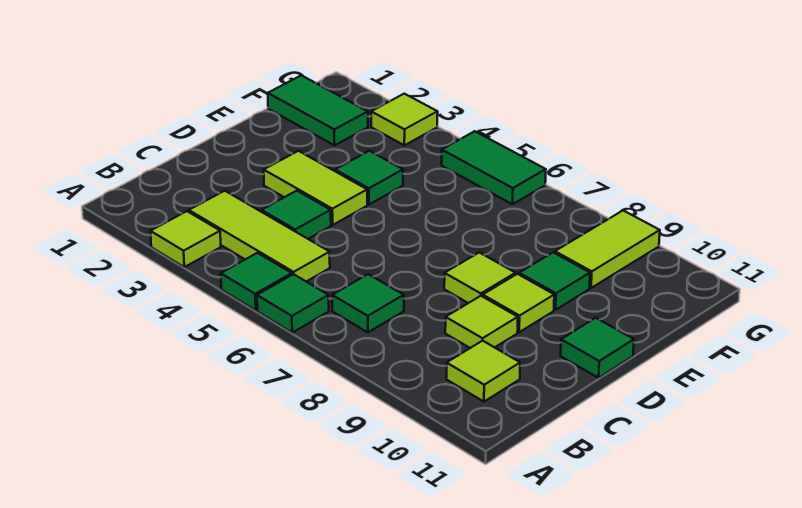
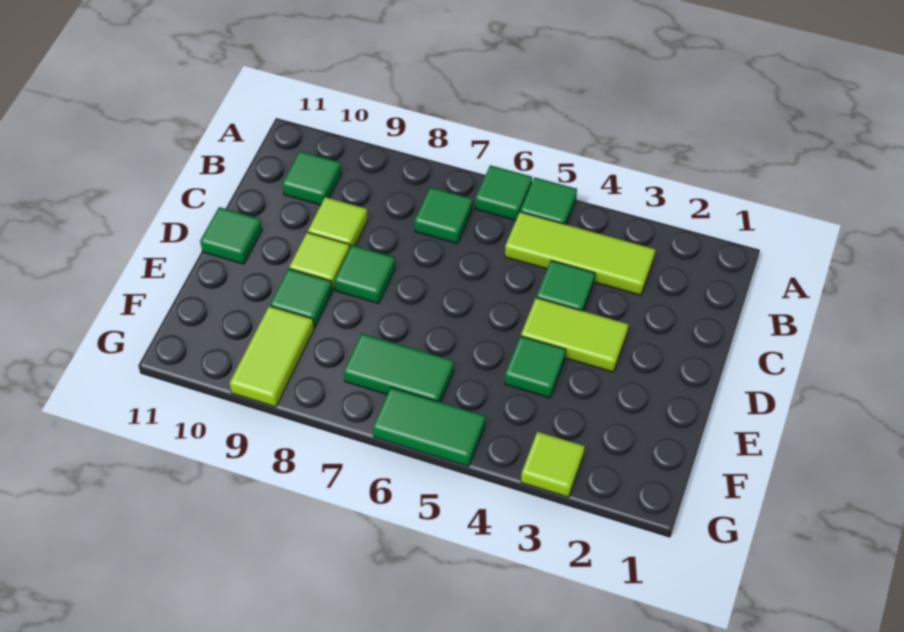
lime 1x1 tile [150,211,221,267] -> none
lime 1x1 tile [446,341,520,402] -> green 1x1 tile [282,151,341,205]
lime 1x1 tile [444,252,516,303] -> green 1x1 tile [335,245,395,303]
green 1x2 tile [268,75,368,145] -> green 1x2 tile moved to [344,334,454,402]

